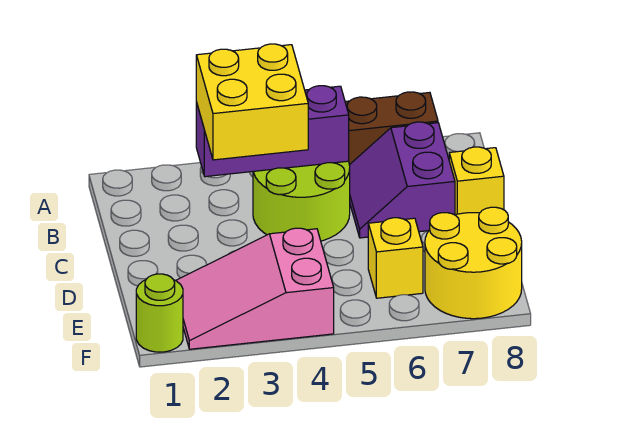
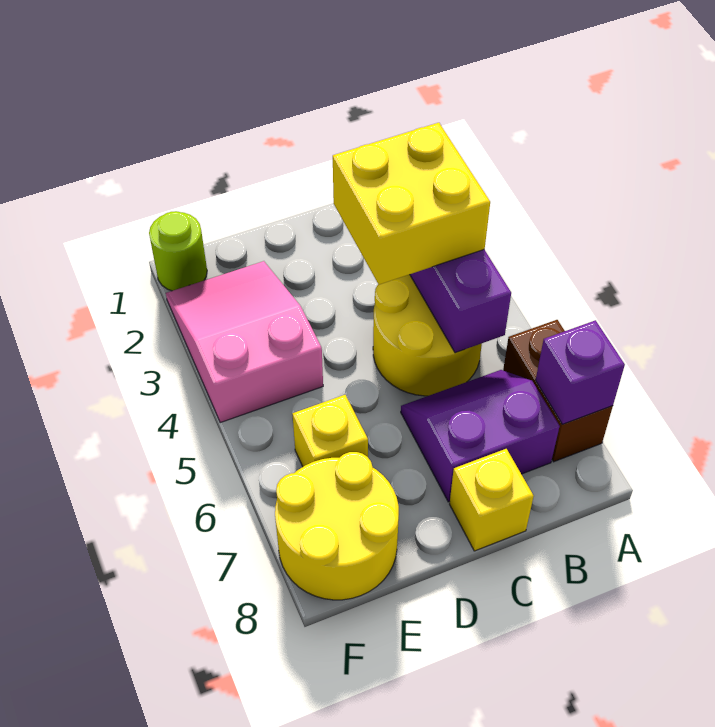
none -> purple 1x1 brick [536,320,625,424]
lime 2x2 round brick [253,161,350,241] -> yellow 2x2 round brick [373,274,482,396]

